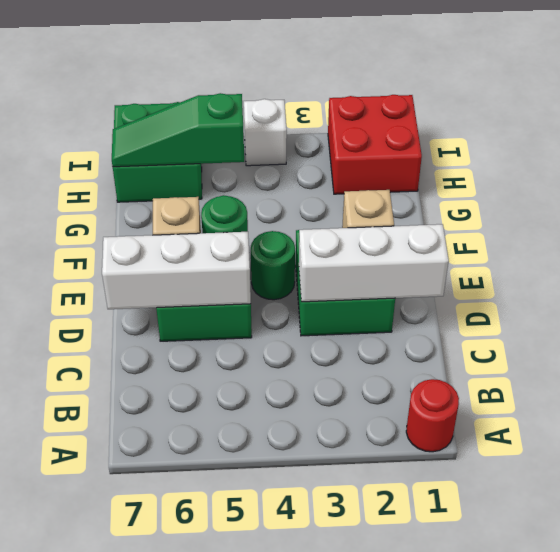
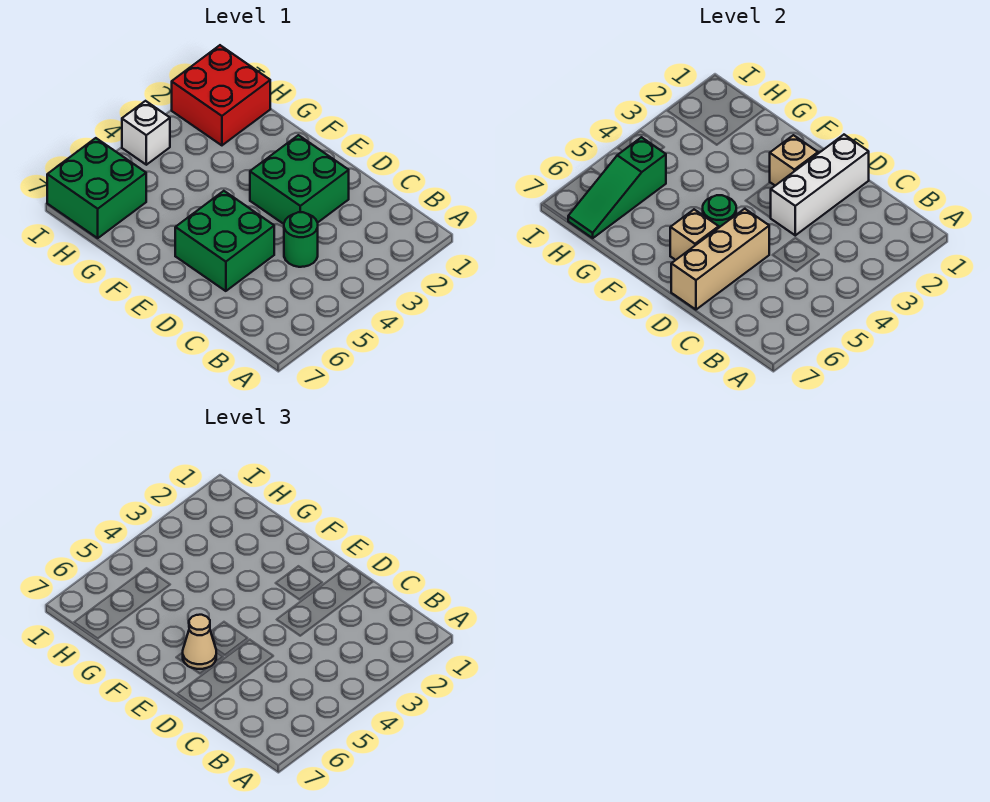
red 1x1 round brick [406,379,459,452] -> none
white 1x3 brick [102,232,251,309] -> tan 1x3 brick [671,209,769,310]
green 1x1 round brick [251,231,295,300] -> green 1x1 round brick moved to [284,212,318,267]
none -> tan 1x1 cone [183,615,216,669]

